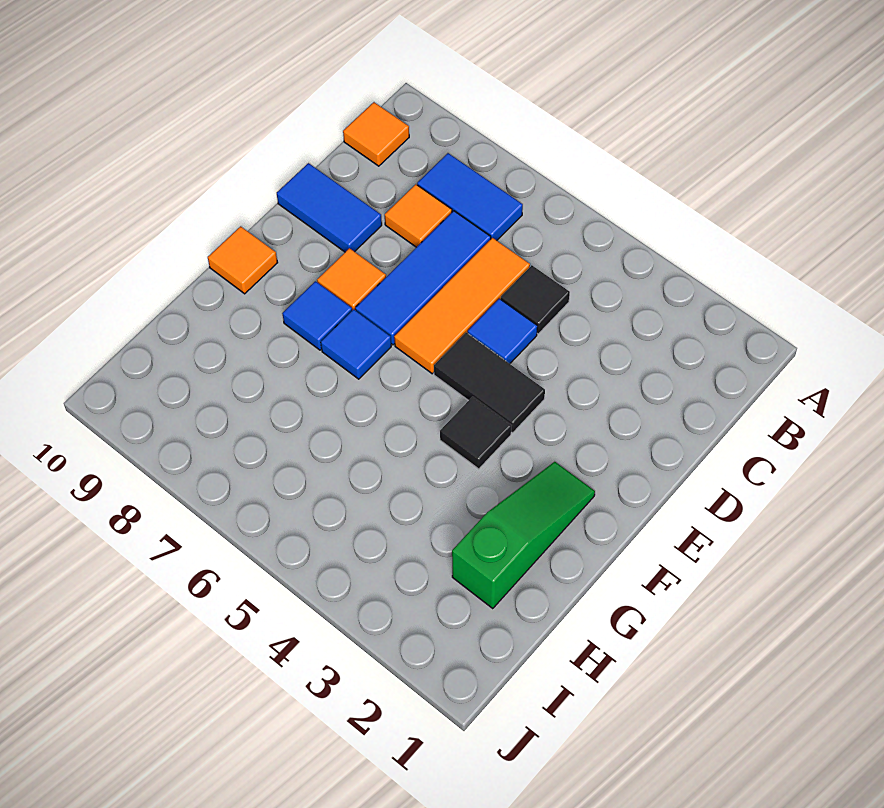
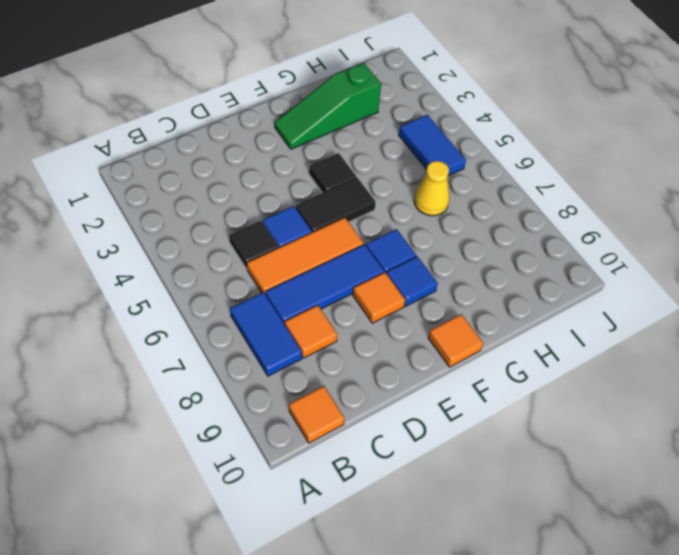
blue 1x2 tile [277,163,382,252] -> blue 1x2 tile moved to [399,115,466,176]
black 1x2 tile [434,333,545,433] -> black 1x2 tile turned to [296,178,376,232]
none -> yellow 1x1 cone [414,161,449,216]

